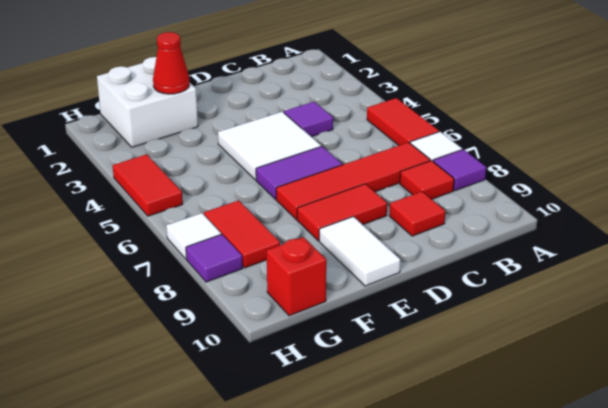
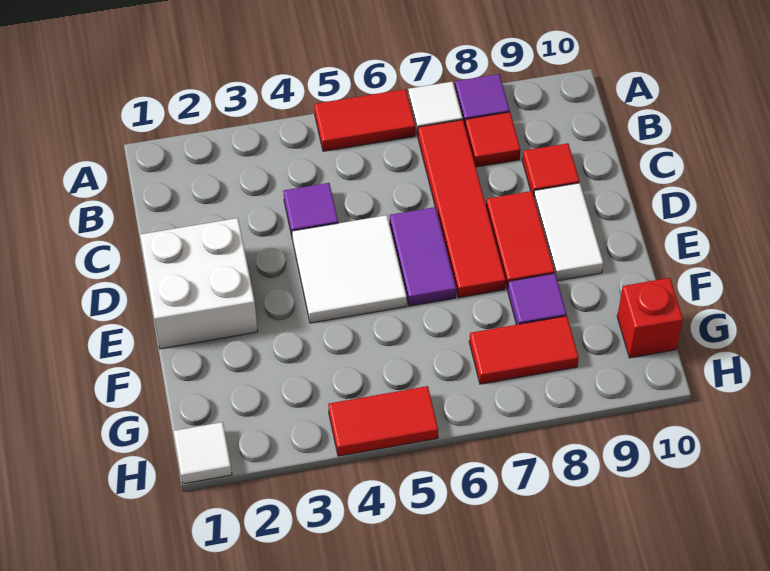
white 1x2 tile [319,217,400,286] -> white 1x2 tile turned to [534,183,604,281]
white 2x2 brick [97,57,198,147] -> white 2x2 brick moved to [140,218,258,349]
red 1x1 cone [153,32,189,94] -> none
white 1x1 tile [166,213,221,259] -> white 1x1 tile moved to [174,422,232,484]
purple 1x1 tile [186,234,243,282] -> purple 1x1 tile moved to [508,273,567,325]

